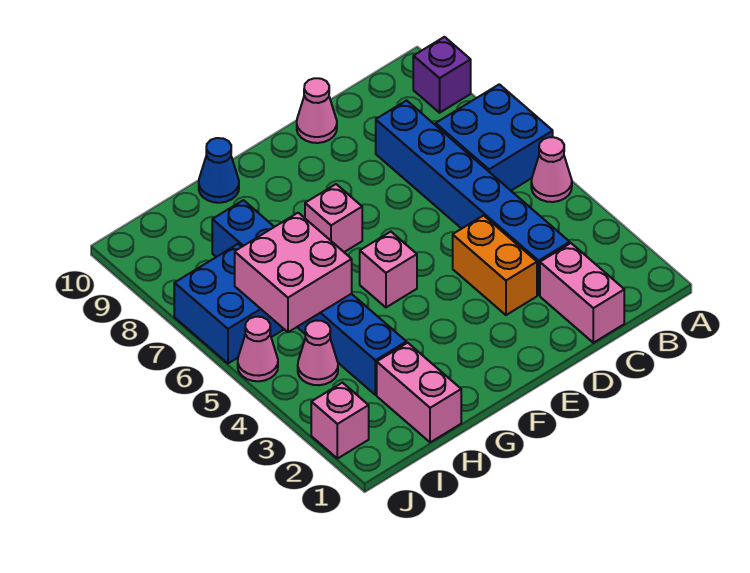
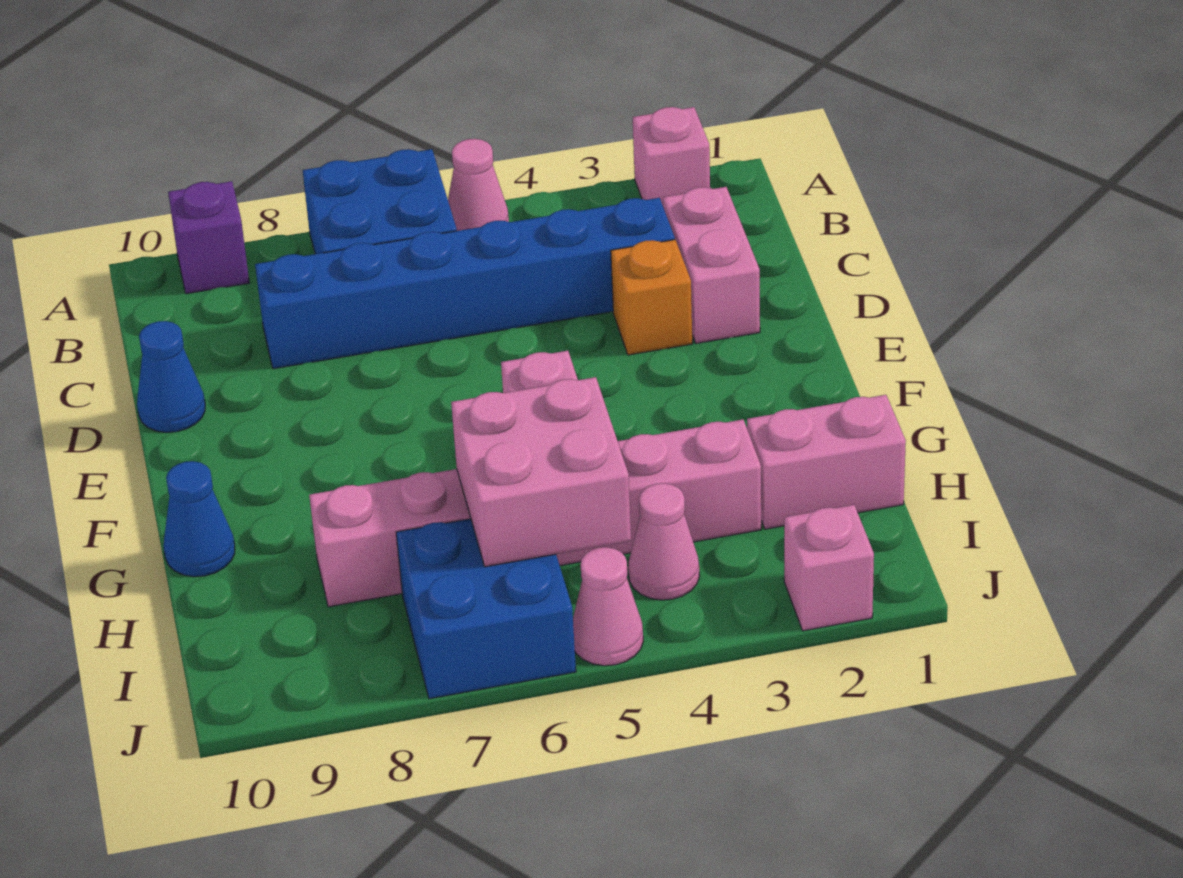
pink 1x2 brick [540,243,624,343] -> pink 1x2 brick turned to [663,187,760,343]
orange 1x2 brick [453,216,537,315] -> orange 1x1 brick [611,240,692,355]
pink 1x1 cone [297,78,337,143] -> blue 1x1 cone [137,321,205,432]
pink 1x1 brick [305,184,362,252] -> pink 1x1 brick moved to [633,107,710,205]
blue 1x6 brick [212,200,406,395] -> pink 1x6 brick [309,420,761,607]

